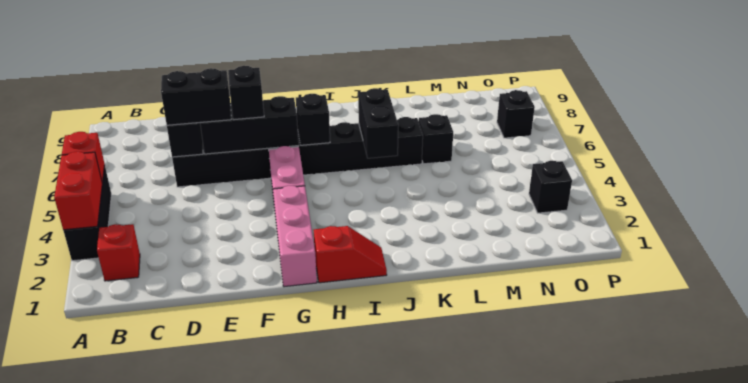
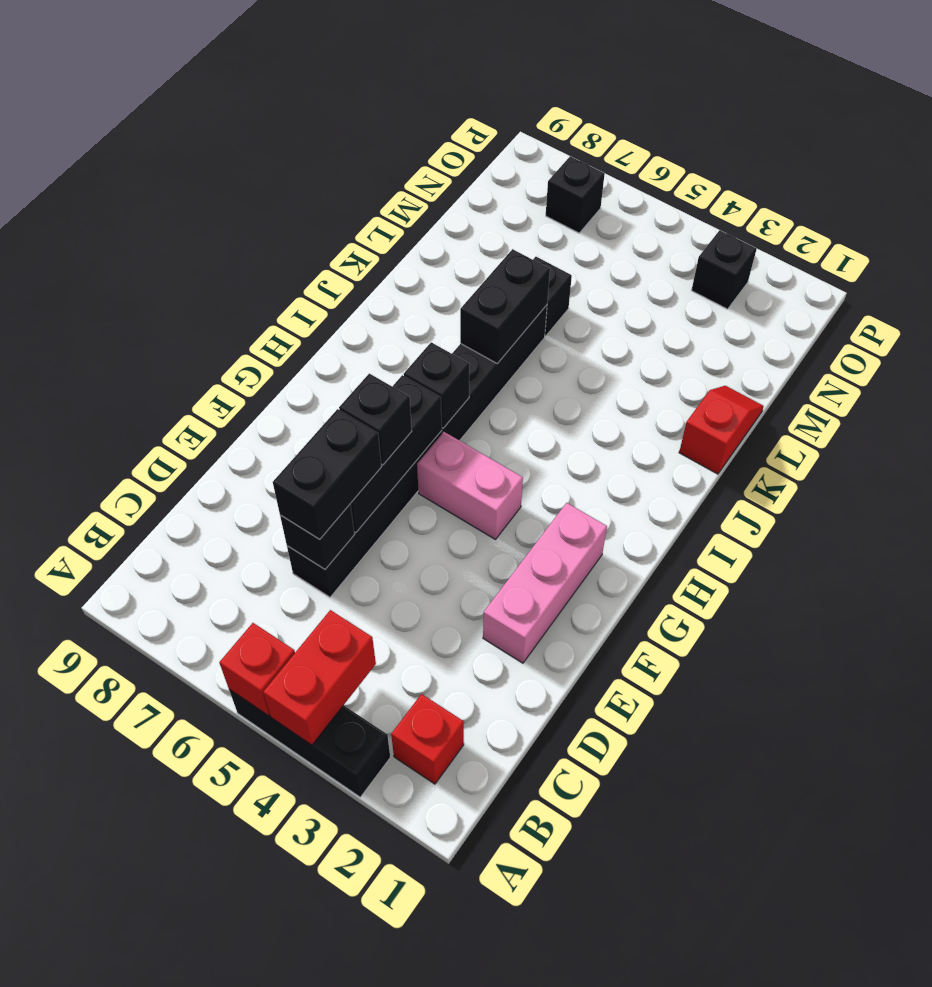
red 1x2 brick [54,151,102,230] -> red 1x2 brick turned to [263,610,376,745]
pink 1x3 brick [273,186,317,287] -> pink 1x3 brick turned to [483,503,607,663]
red 1x2 slope [314,226,387,283] -> red 1x2 slope moved to [679,386,764,474]
black 1x2 brick [358,88,398,158] -> black 1x2 brick turned to [460,249,550,364]

